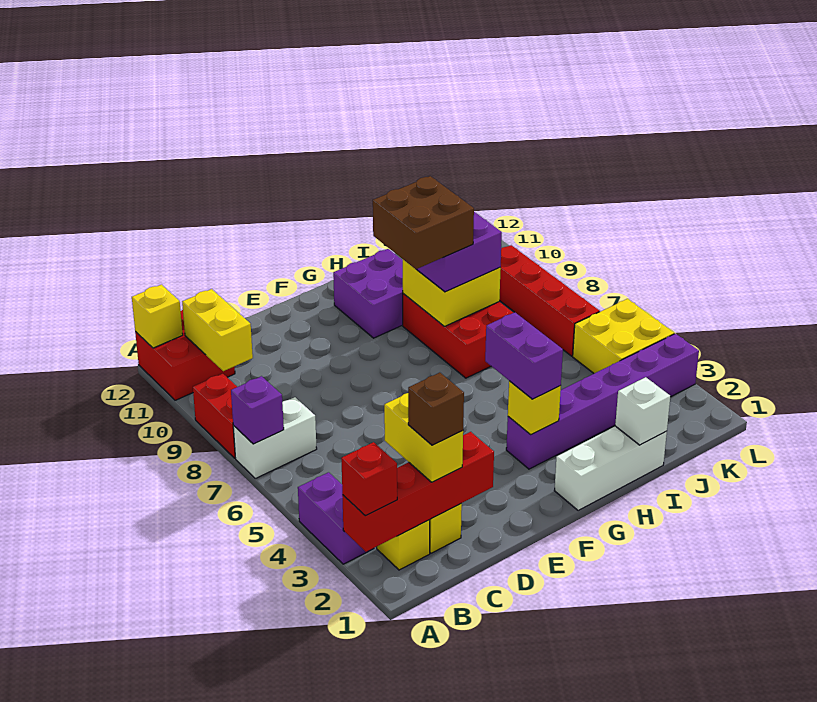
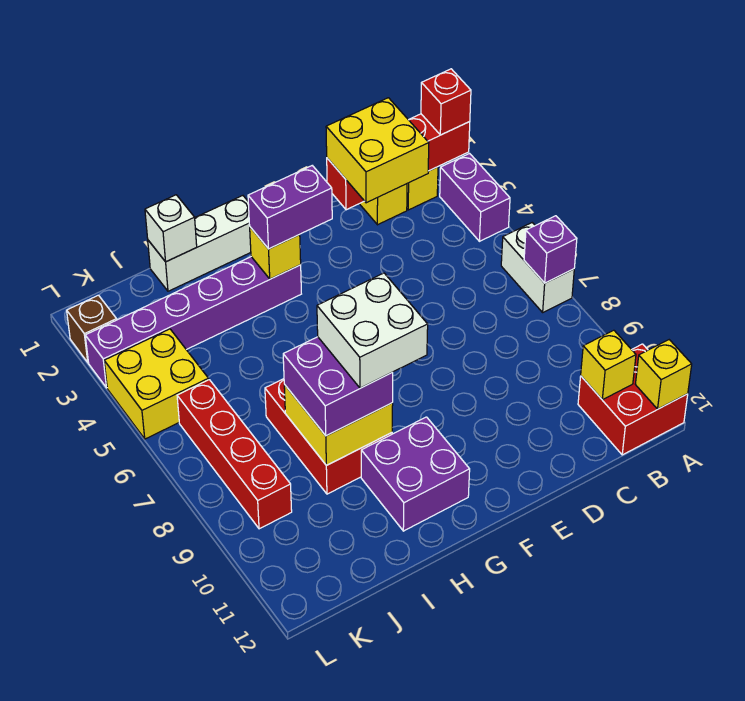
white 1x2 brick [233,397,317,478] -> white 1x2 brick turned to [501,223,574,312]
red 1x2 brick [193,373,237,458] -> none
yellow 1x2 brick [182,289,253,371] -> yellow 1x1 brick [581,330,636,400]
yellow 1x2 brick [384,393,463,482] -> yellow 2x2 brick [326,98,429,203]
brown 1x1 brick [408,373,464,445] -> brown 1x1 brick moved to [67,295,117,362]
purple 1x2 brick [485,312,563,399] -> purple 1x2 brick turned to [248,166,332,249]
brown 2x2 brick [373,176,474,269] -> white 2x2 brick [317,273,428,388]

